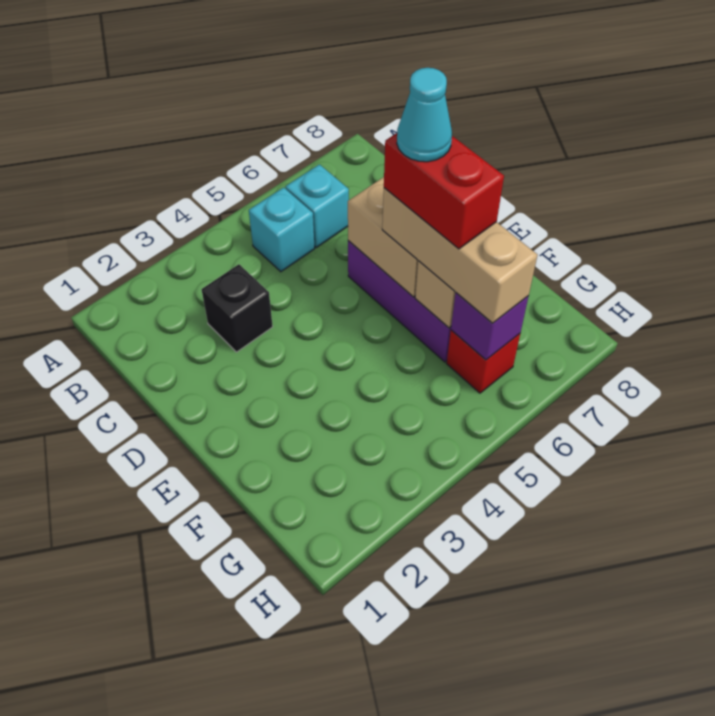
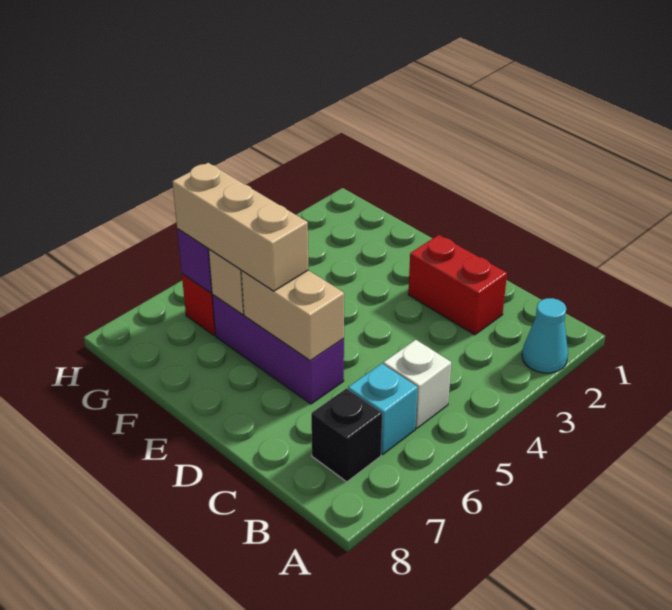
cyan 1x1 brick [249,187,315,272] -> white 1x1 brick [383,340,451,429]
black 1x1 brick [202,264,273,352] -> black 1x1 brick moved to [311,388,382,482]
red 1x2 brick [384,133,504,249] -> red 1x2 brick moved to [408,235,507,335]
cyan 1x1 cone [397,68,452,162] -> cyan 1x1 cone moved to [522,298,568,373]

